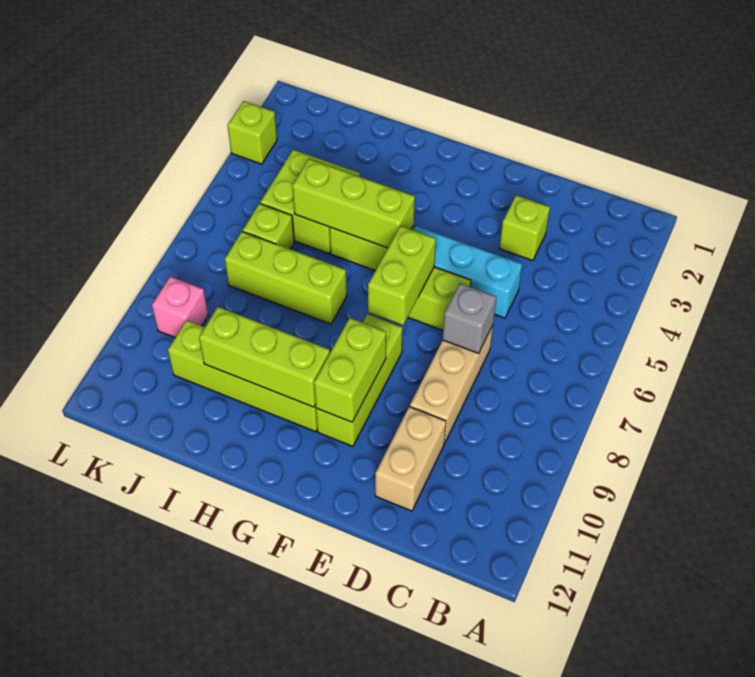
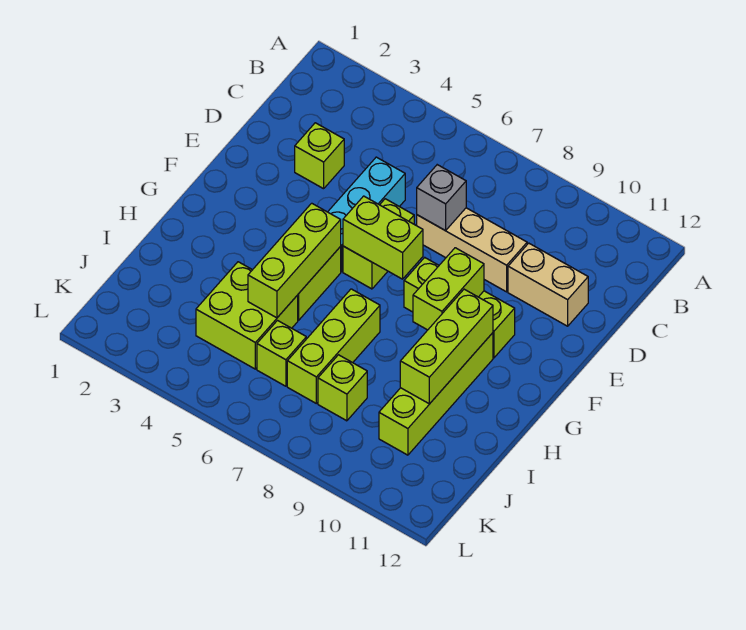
lime 1x2 brick [314,318,386,422] -> lime 1x2 brick turned to [413,248,484,330]
pink 1x1 brick [152,276,208,337] -> none
lime 1x1 brick [228,101,277,164] -> lime 1x1 brick moved to [318,355,367,421]

